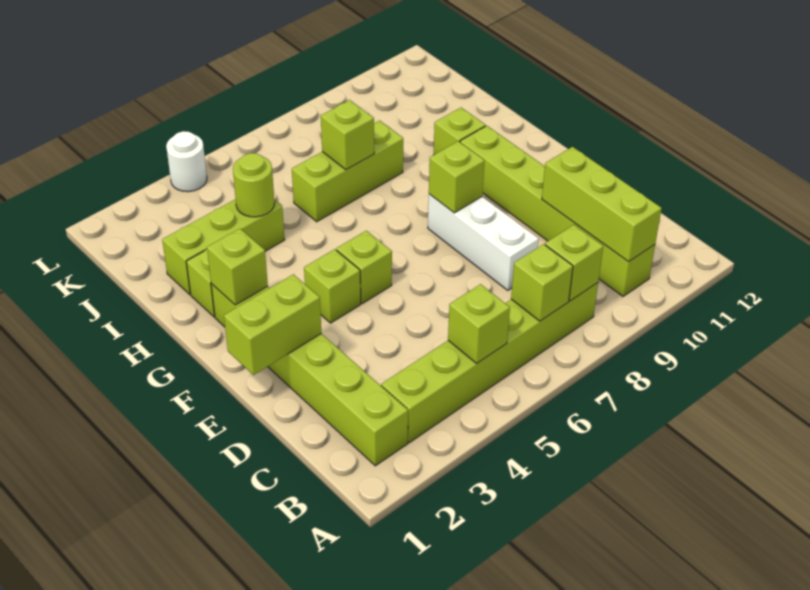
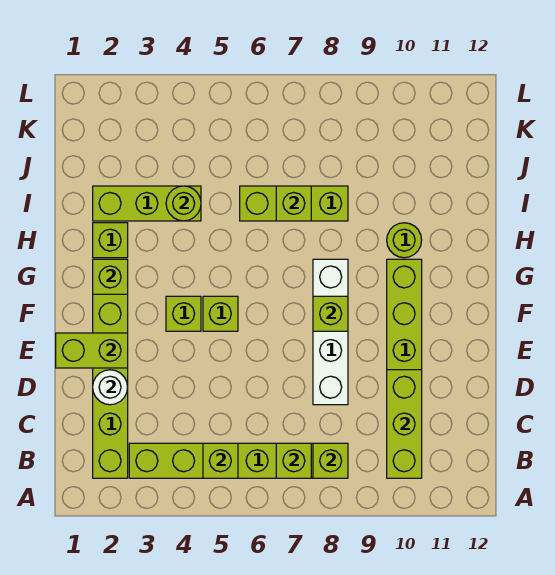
white 1x3 brick [428,194,539,290] -> white 1x4 brick [313,259,348,405]
lime 1x1 brick [434,108,486,155] -> lime 1x1 round brick [387,223,422,258]
white 1x1 round brick [166,131,207,192] -> white 1x1 round brick moved to [93,370,128,405]

